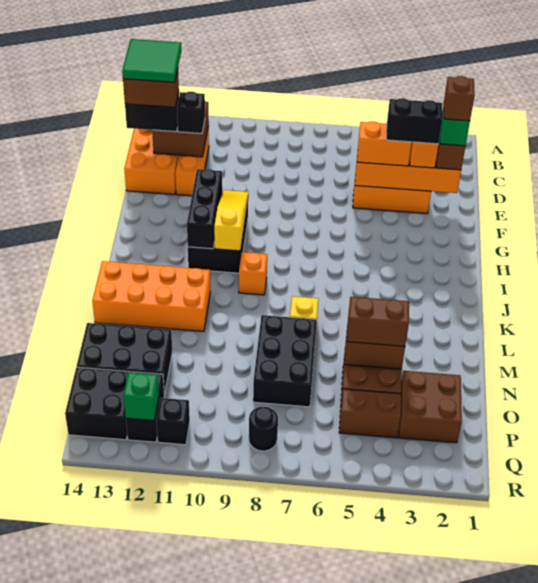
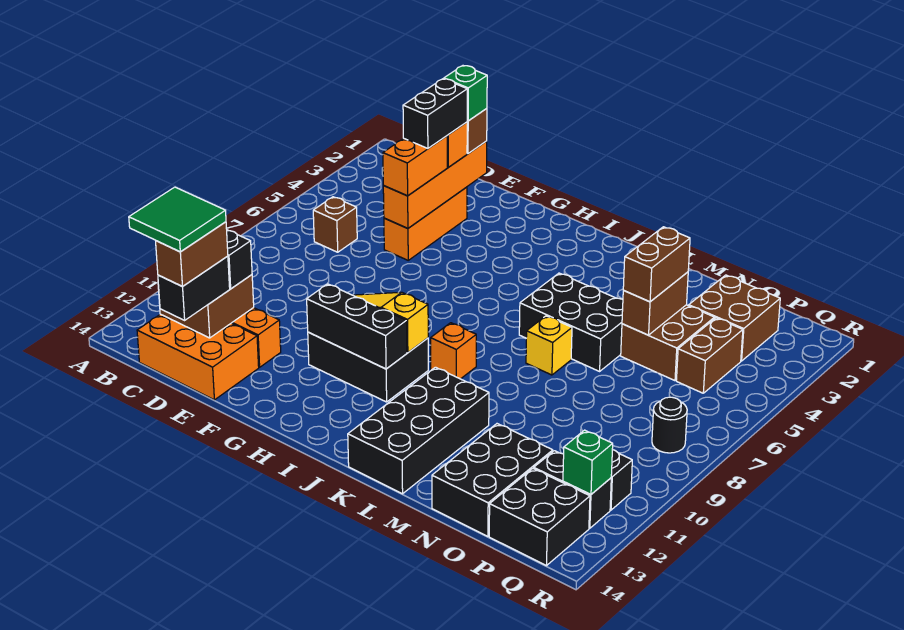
brown 1x1 brick [444,76,475,121] -> brown 1x1 brick moved to [313,197,357,252]
orange 2x4 brick [92,261,210,332] -> black 2x4 brick [348,367,489,494]
black 2x3 brick [253,315,317,407] -> black 2x3 brick moved to [519,273,623,371]

